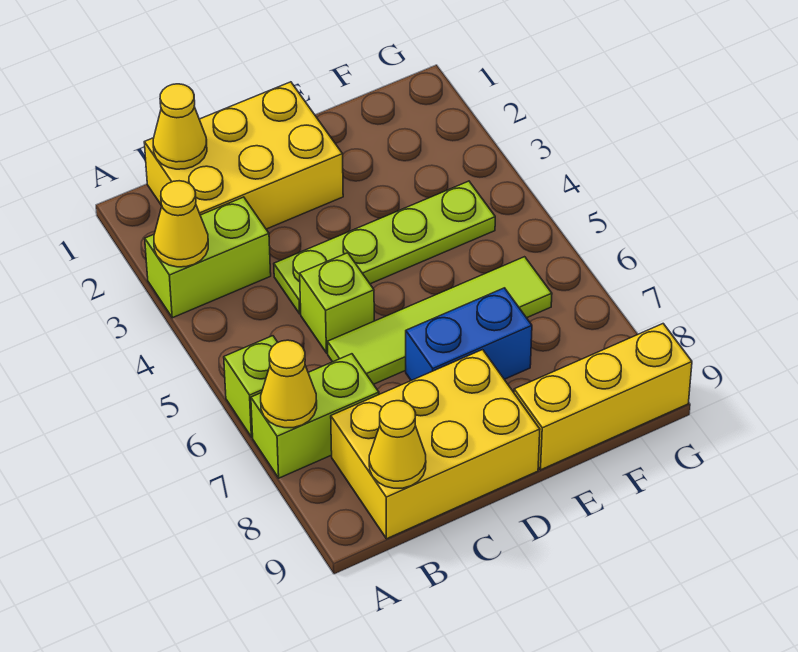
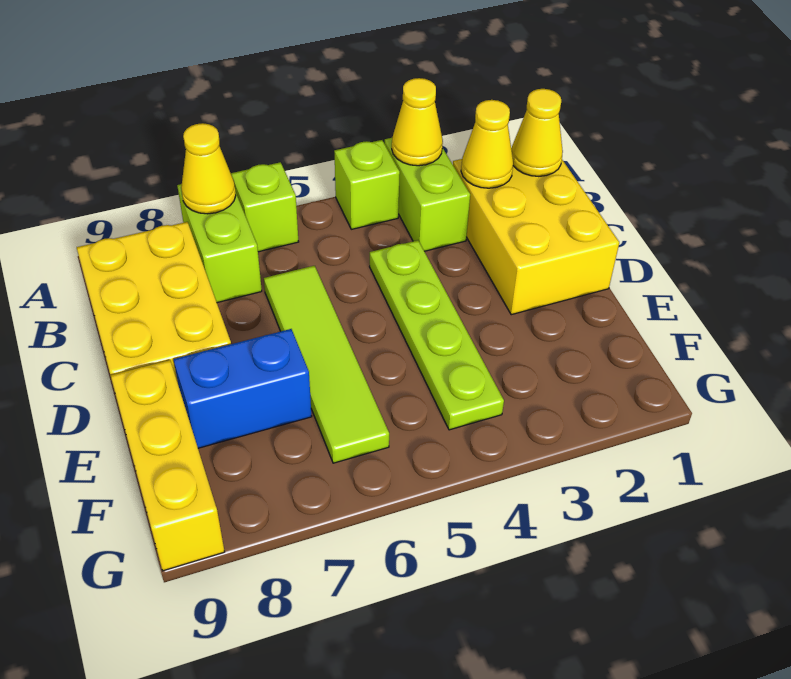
yellow 1x1 cone [369,401,426,488] -> yellow 1x1 cone moved to [461,100,513,188]
lime 1x1 brick [300,253,374,353] -> lime 1x1 brick moved to [334,140,400,229]
blue 1x2 brick [406,288,532,380] -> blue 1x2 brick turned to [173,329,312,448]

